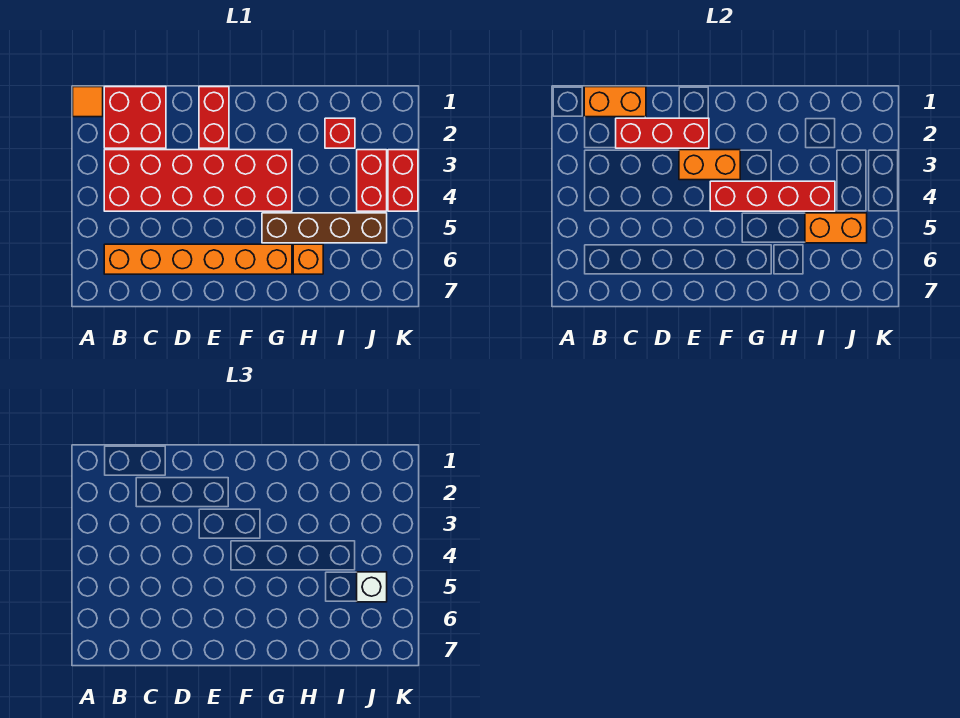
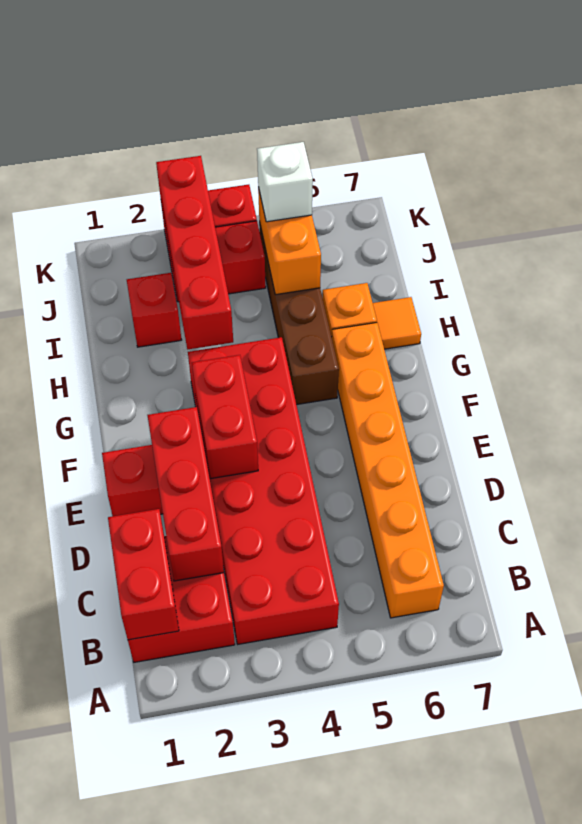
orange 1x1 tile [73,87,103,117] -> orange 1x1 tile moved to [373,297,421,349]
orange 1x2 brick [584,87,646,117] -> red 1x2 brick [108,509,179,640]
orange 1x2 brick [679,150,740,180] -> red 1x2 brick [192,355,258,479]
red 1x4 brick [710,181,835,211] -> red 1x4 brick moved to [156,156,233,349]

